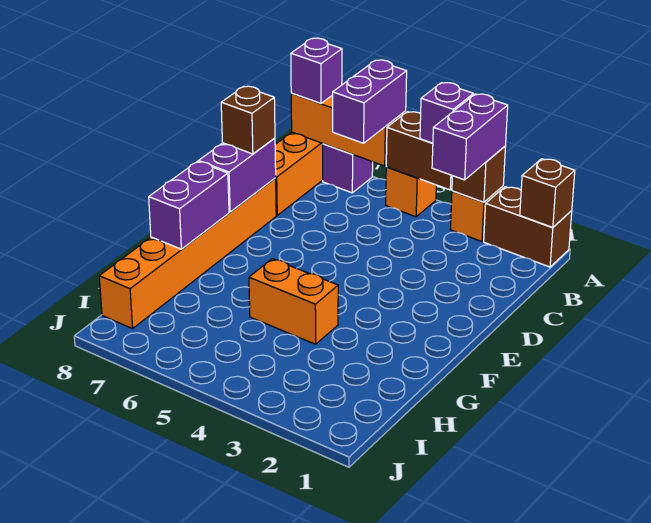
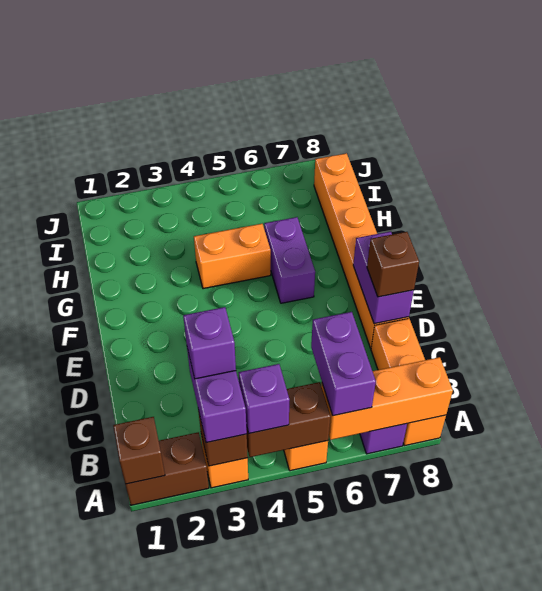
purple 1x1 brick [291,38,342,103] -> purple 1x1 brick moved to [183,307,236,379]
purple 1x2 brick [149,161,229,249] -> purple 1x2 brick moved to [264,217,315,303]

